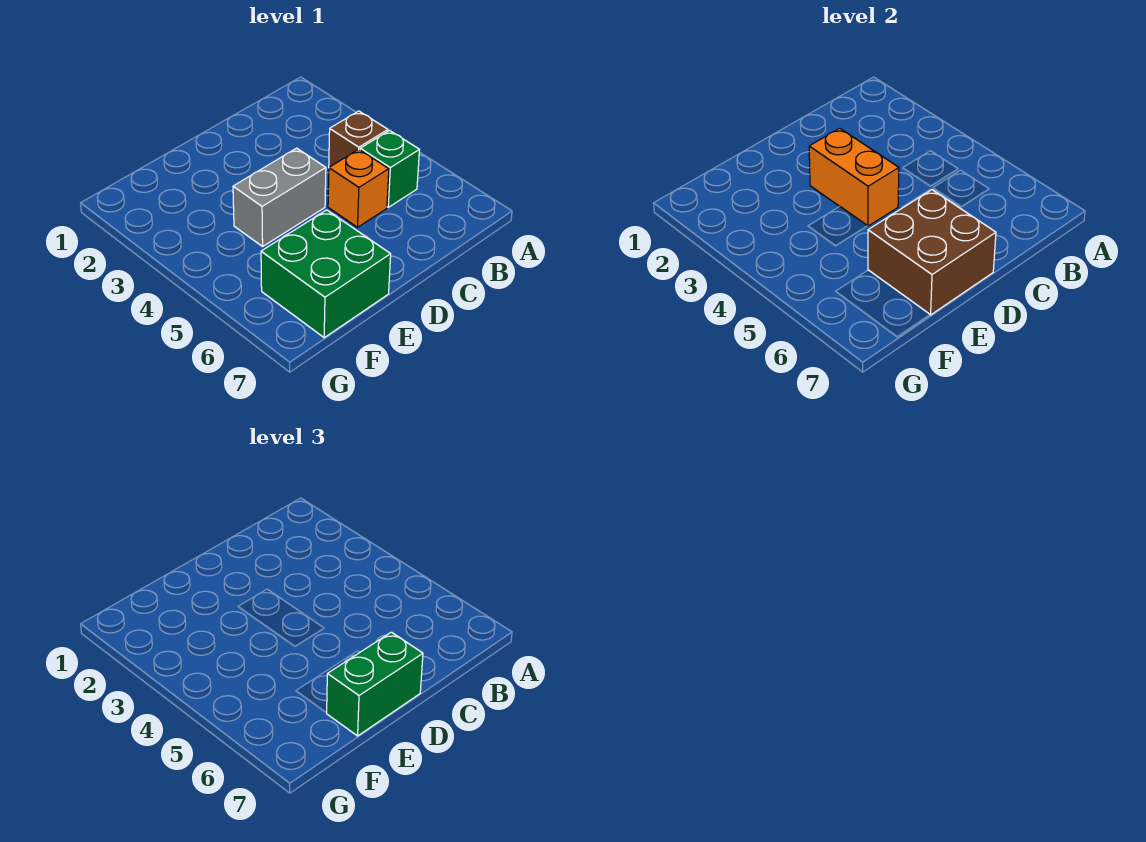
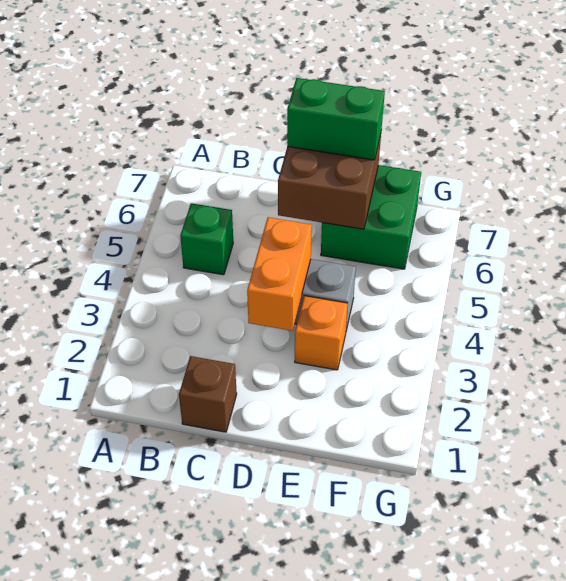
brown 1x1 brick [329,111,388,167] -> brown 1x1 brick moved to [179,356,237,432]
orange 1x1 brick [328,149,389,227] -> orange 1x1 brick moved to [295,296,348,370]

